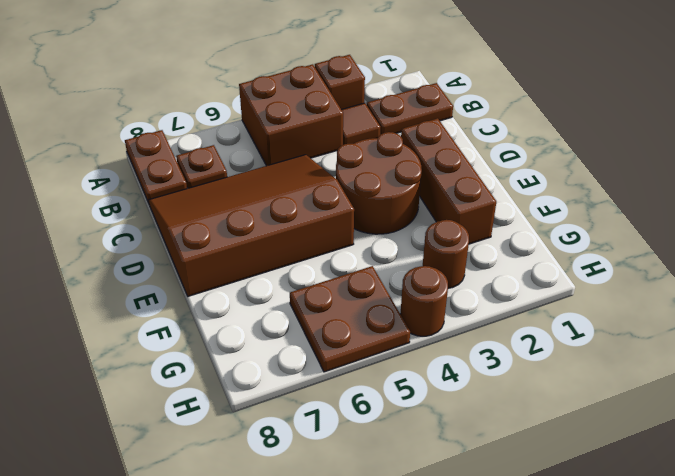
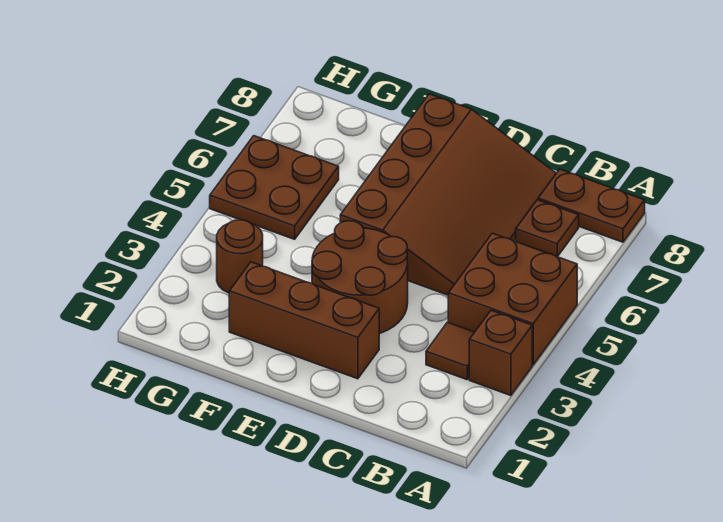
brown 1x2 plate [367,83,453,135] -> none
brown 1x1 round brick [400,266,448,336] -> none

